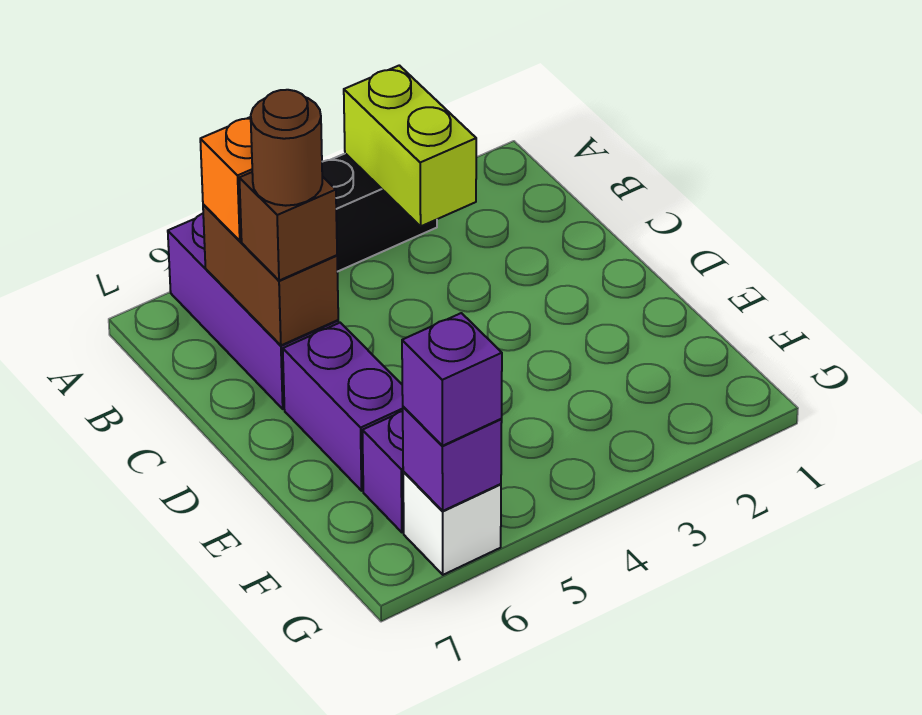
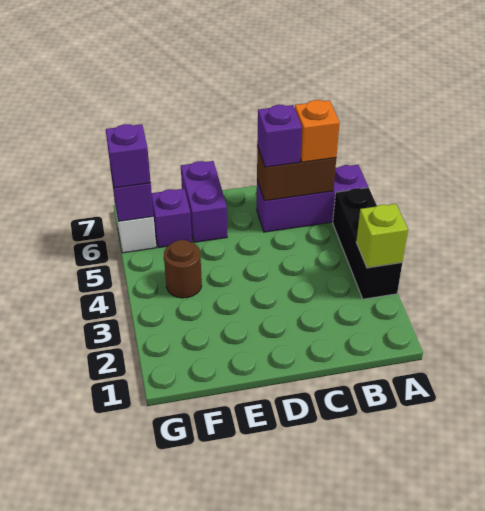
lime 1x2 brick [344,65,476,226] -> lime 1x1 brick [356,204,408,268]
brown 1x1 brick [239,172,337,281] -> purple 1x1 brick [257,105,302,167]
brown 1x1 round brick [251,90,322,206] -> brown 1x1 round brick moved to [164,240,202,298]
purple 1x2 brick [283,323,403,491] -> purple 1x2 brick turned to [181,161,227,242]

